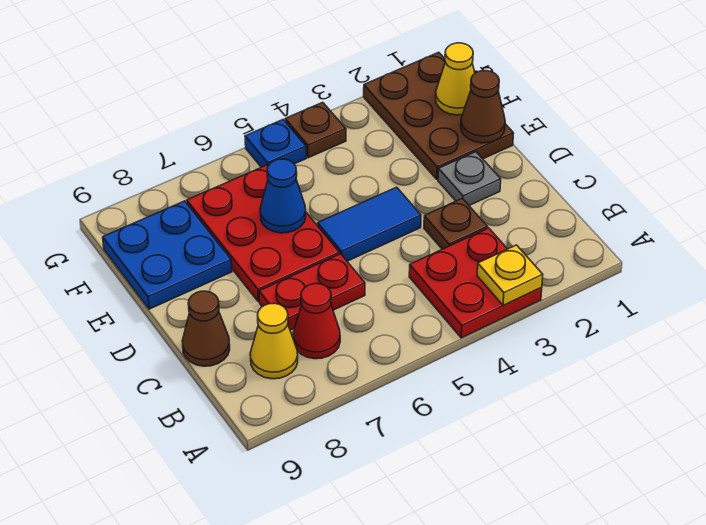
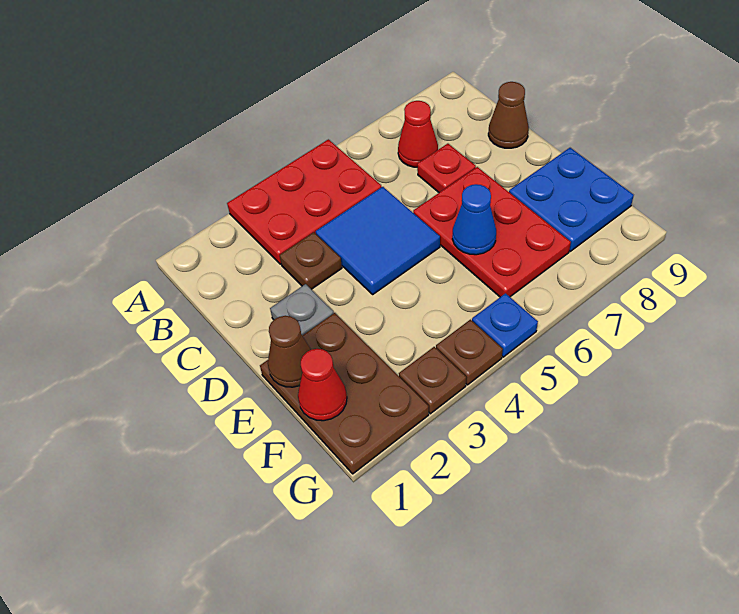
red 2x2 plate [409,228,542,338] -> red 2x3 plate [227,139,382,264]
yellow 1x1 plate [477,245,543,305] -> none
yellow 1x1 cone [250,303,298,379] -> none
red 1x2 plate [259,254,365,330] -> red 1x1 plate [417,144,476,193]
blue 1x2 tile [318,187,421,261] -> blue 2x2 tile [316,187,440,294]
yellow 1x1 cone [436,43,475,115] -> red 1x1 cone [298,349,347,421]
none -> brown 1x1 plate [399,347,466,414]

